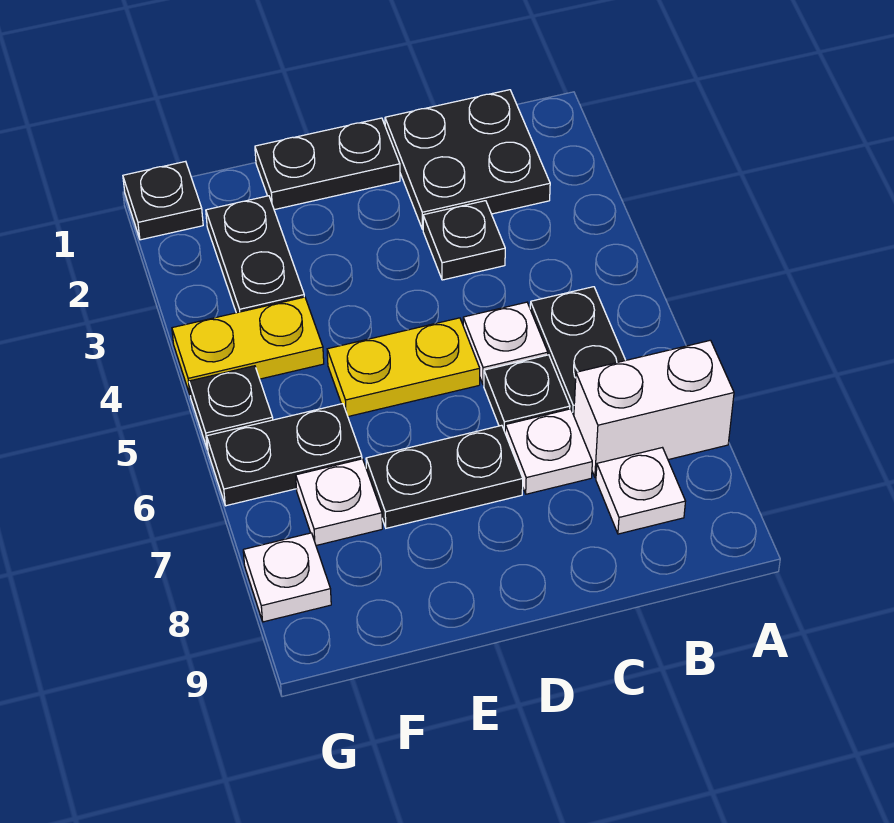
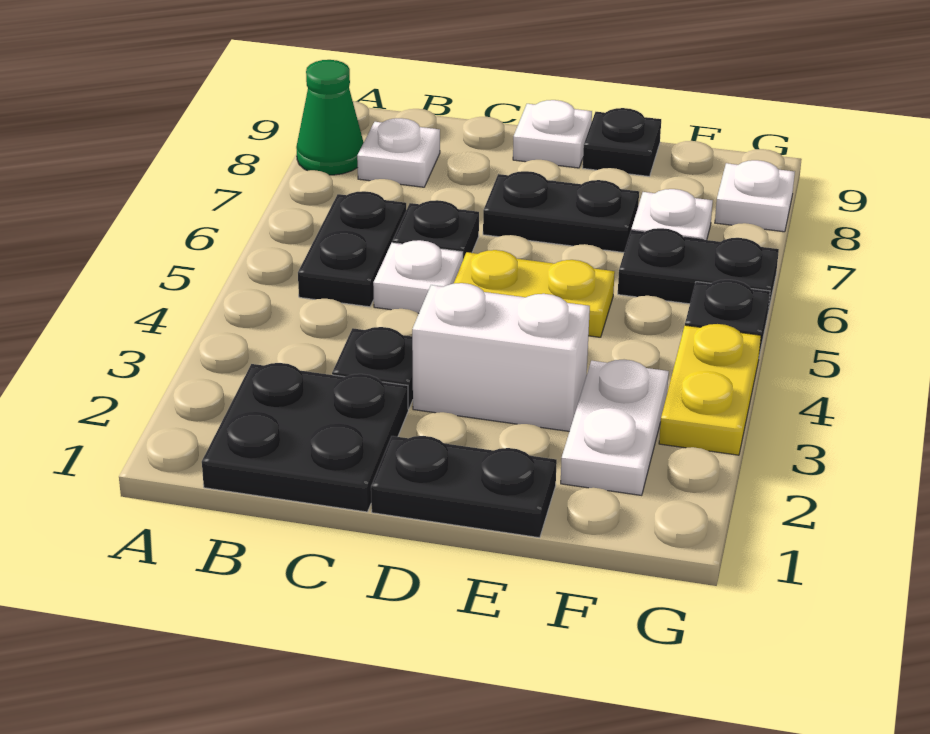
white 1x2 brick [574,340,734,477] -> white 1x2 brick moved to [412,283,590,431]
none -> green 1x1 cone [296,60,364,175]
white 1x1 plate [505,409,592,494] -> white 1x1 plate moved to [513,100,592,168]
black 1x2 plate [206,196,304,313] -> white 1x2 plate [561,360,669,495]
yellow 1x2 plate [172,297,324,394] -> yellow 1x2 plate turned to [659,324,761,455]
black 1x1 plate [123,161,203,240] -> black 1x1 plate moved to [583,108,661,176]

